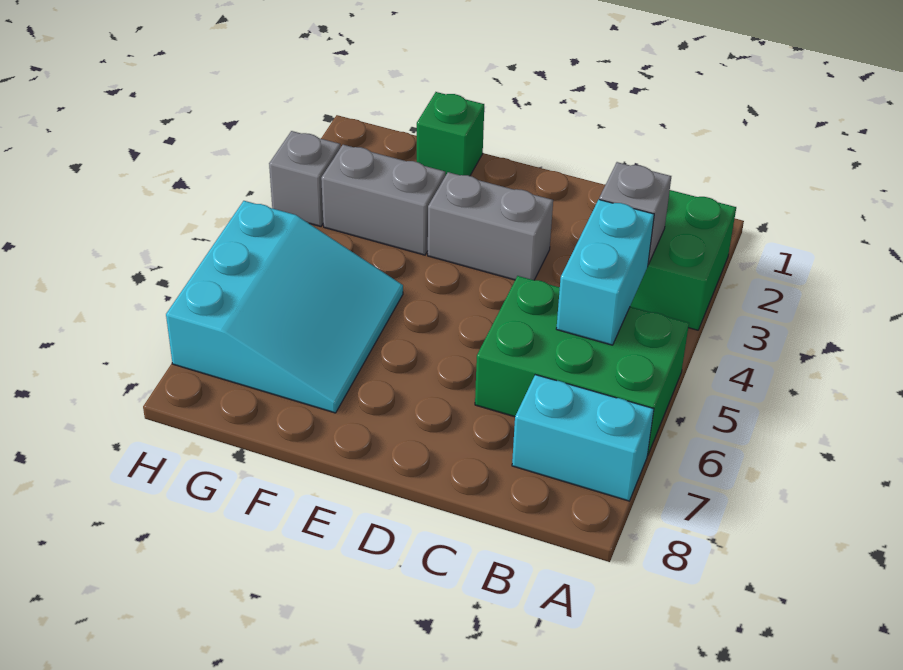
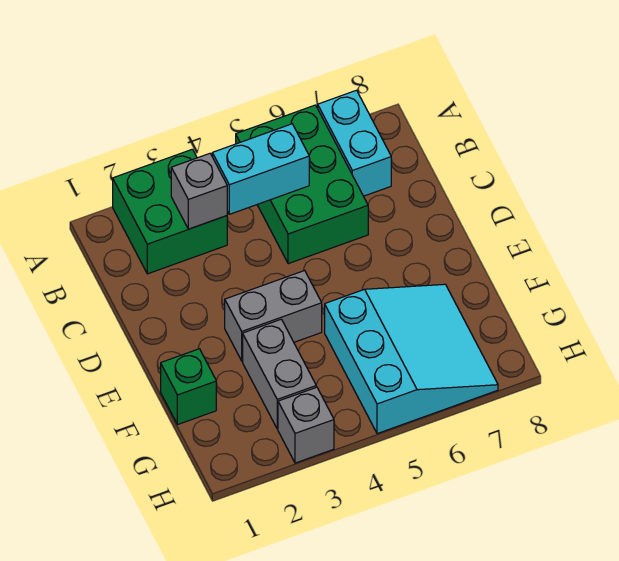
grey 1x2 brick [428,172,553,280] -> grey 1x2 brick turned to [225,271,322,361]
cyan 3x3 slope [166,201,403,413] -> cyan 3x3 slope turned to [325,284,498,434]

